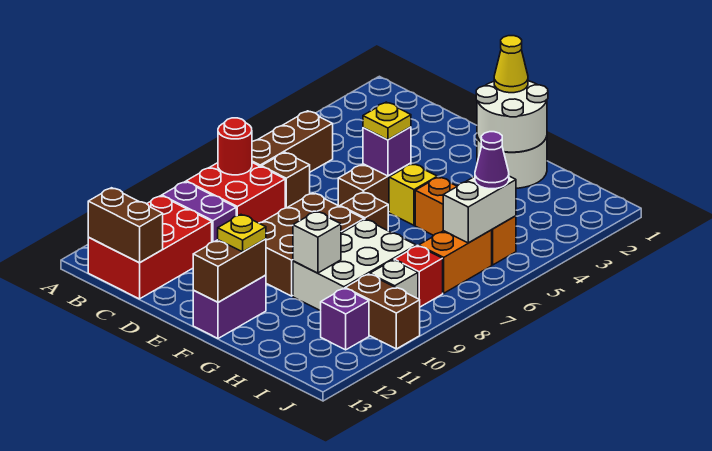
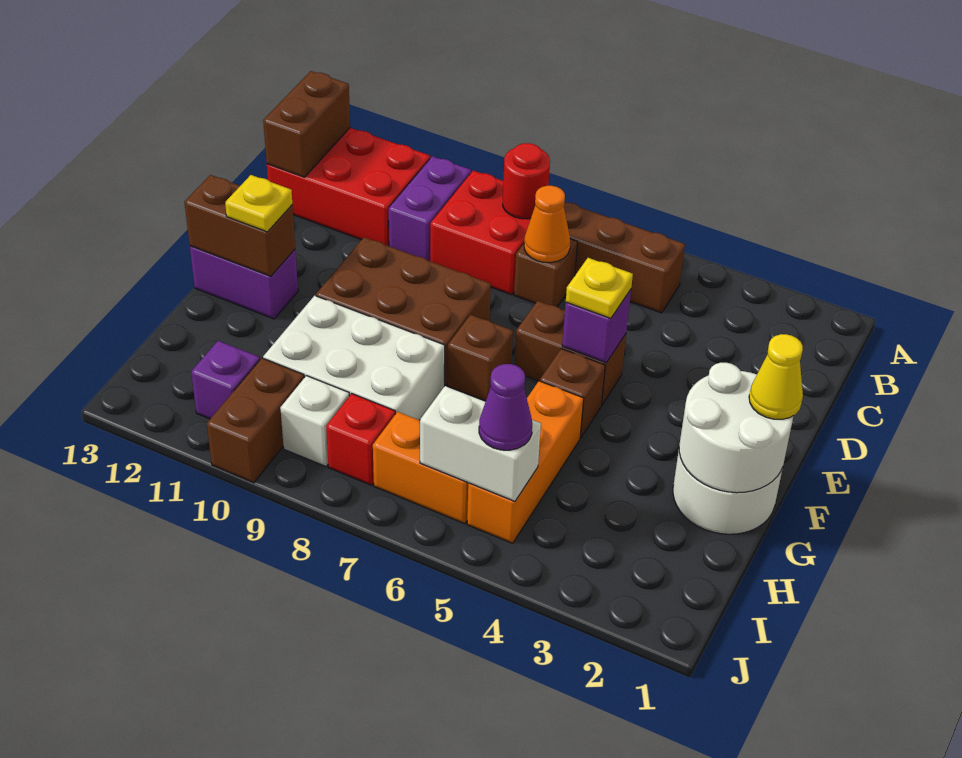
none -> orange 1x1 cone [524,186,570,263]
yellow 1x1 brick [389,164,437,225] -> brown 1x1 brick [540,349,605,438]
white 1x1 brick [293,211,341,273] -> none

